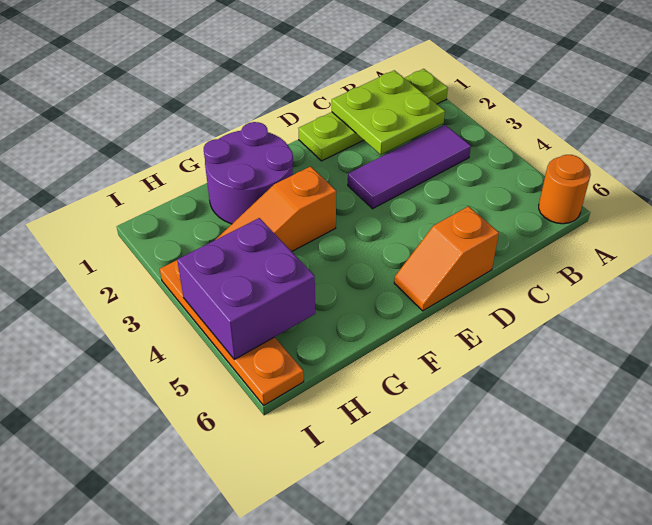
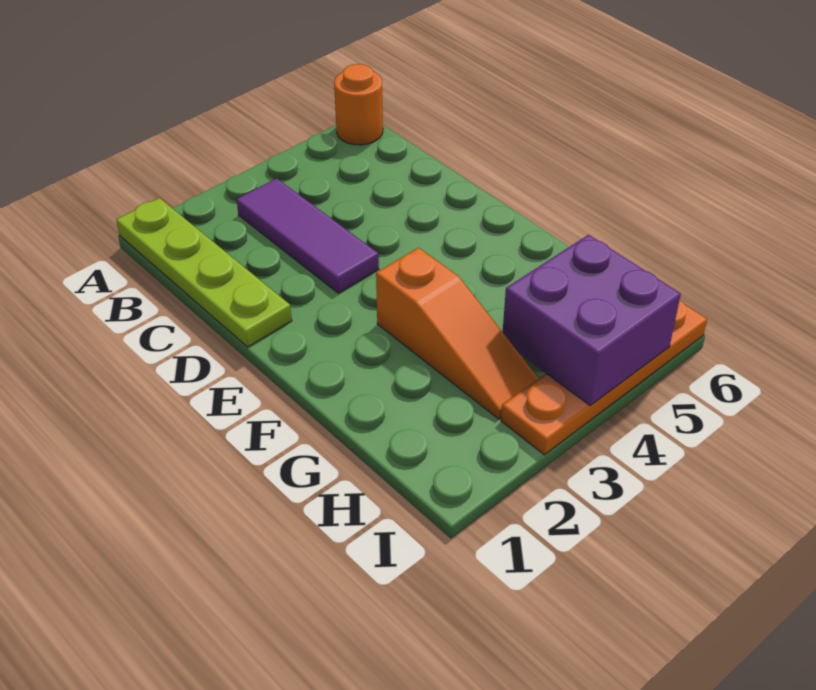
lime 2x2 plate [332,70,445,155] -> none
orange 1x2 slope [394,206,499,311] -> none
purple 2x2 round brick [204,122,293,224] -> none

